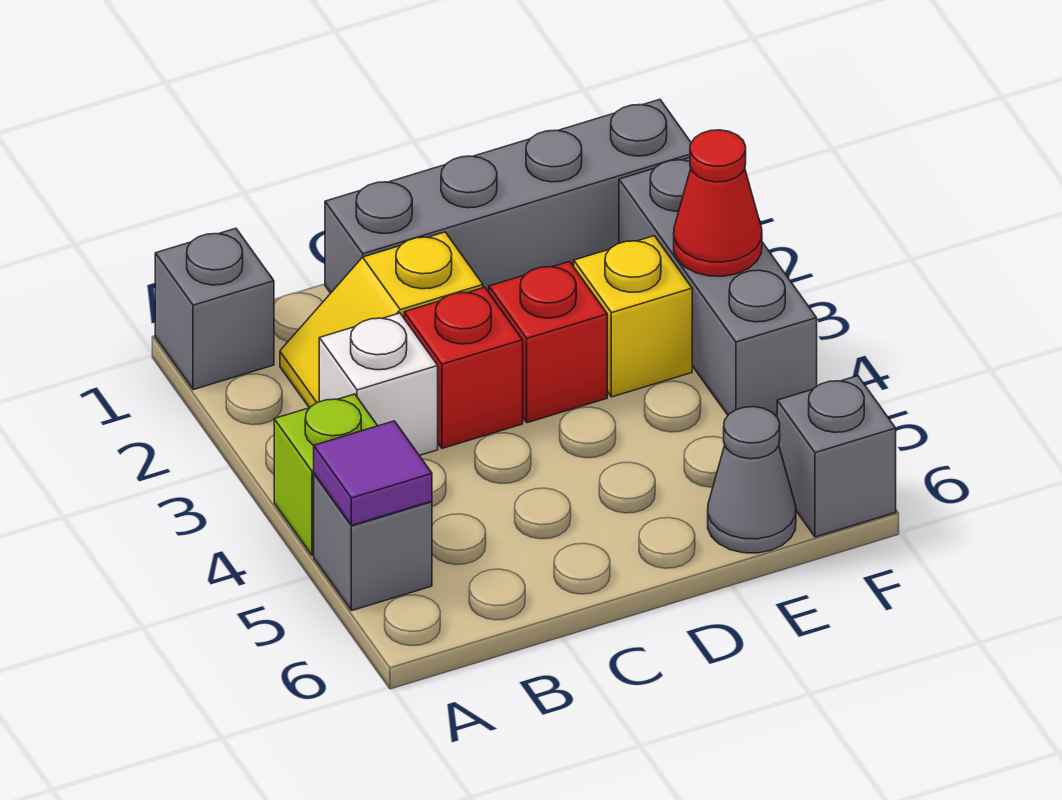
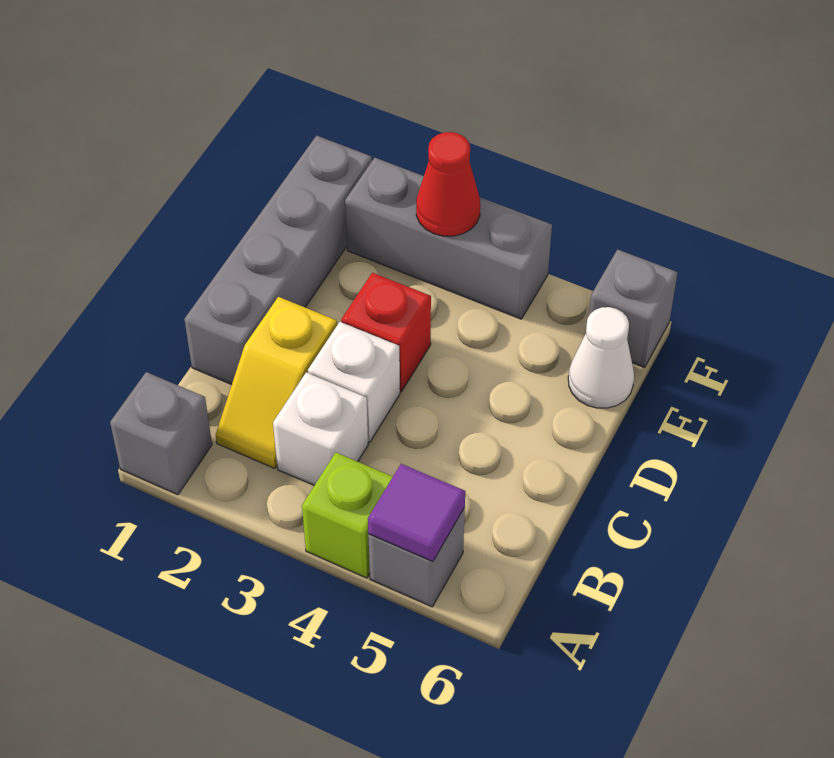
red 1x1 brick [404,287,523,448] -> white 1x1 brick [308,322,400,442]
yellow 1x1 brick [574,236,692,397] -> none
grey 1x1 cone [708,407,796,553] -> white 1x1 cone [568,307,634,408]

